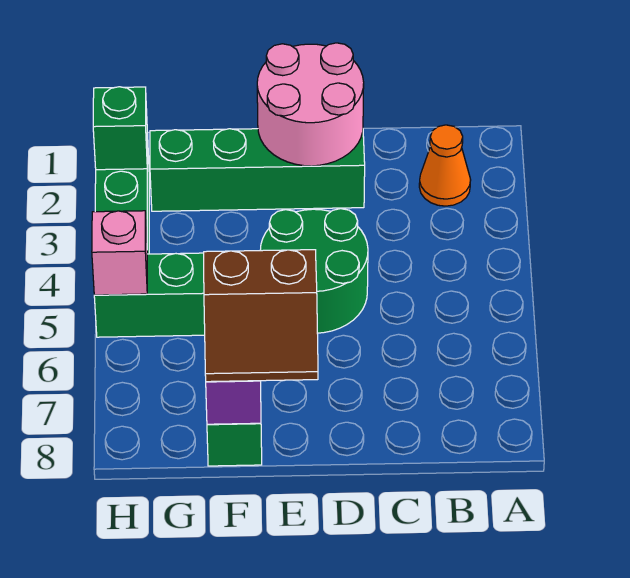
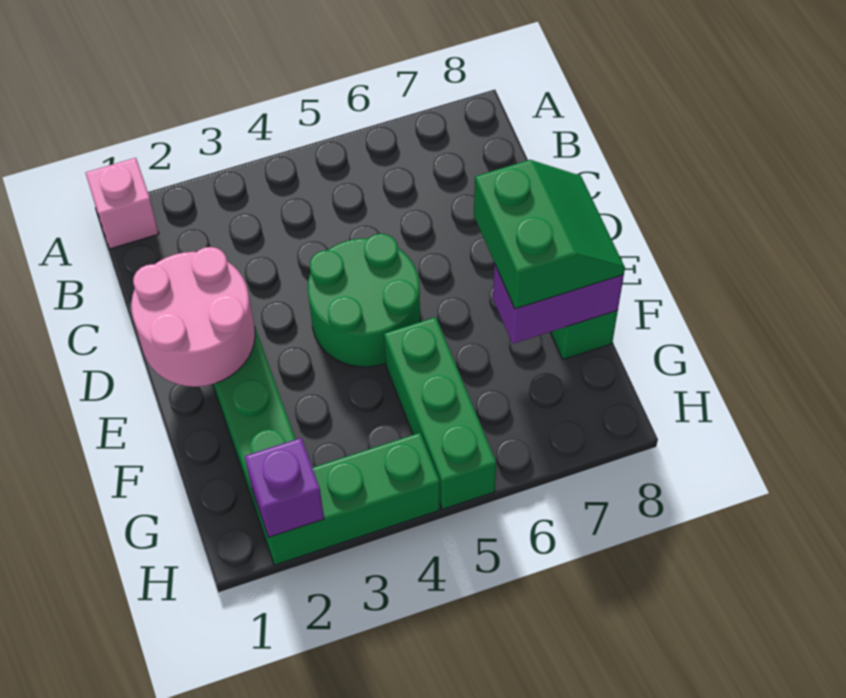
orange 1x1 cone [419,125,471,206] -> none
brown 2x2 slope [204,250,318,382] -> green 2x2 slope [474,160,625,309]
green 1x1 brick [93,87,147,170] -> purple 1x1 brick [244,438,324,537]
pink 1x1 brick [92,211,147,295] -> pink 1x1 brick moved to [86,158,159,249]

